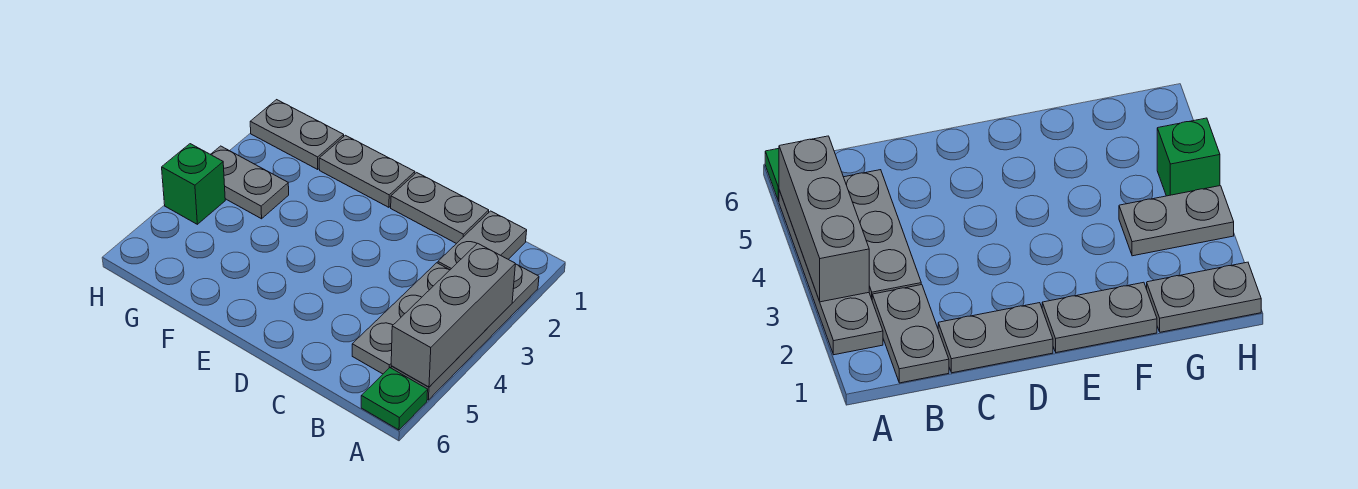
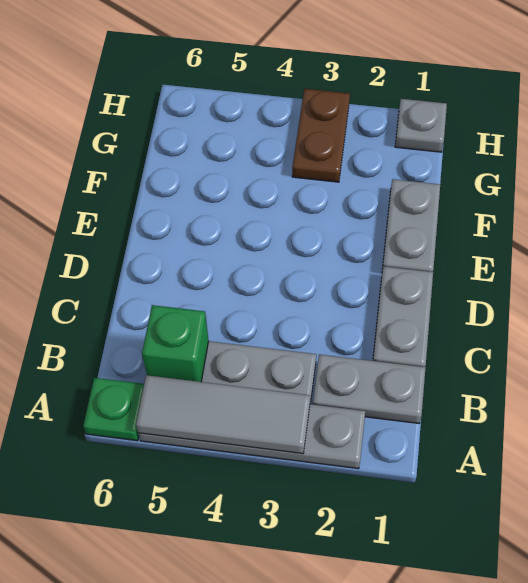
grey 1x3 brick [391,243,515,387] -> grey 1x3 tile [136,375,310,454]
grey 1x2 plate [250,100,344,169] -> grey 1x1 plate [395,99,447,152]
grey 1x2 plate [211,146,289,219] -> brown 1x2 plate [292,89,350,182]
green 1x1 brick [162,144,225,224] -> green 1x1 brick moved to [142,305,209,382]

